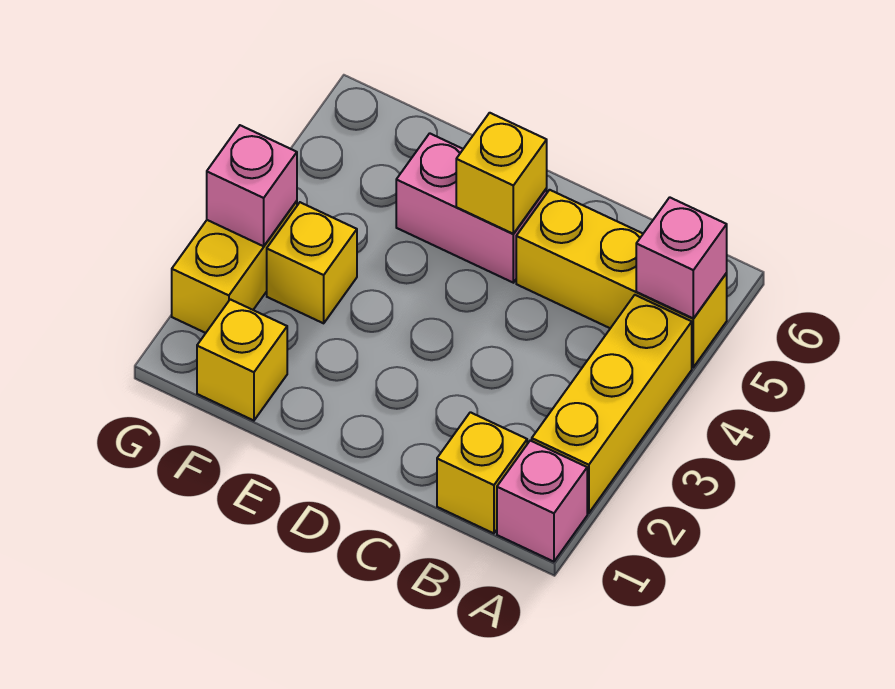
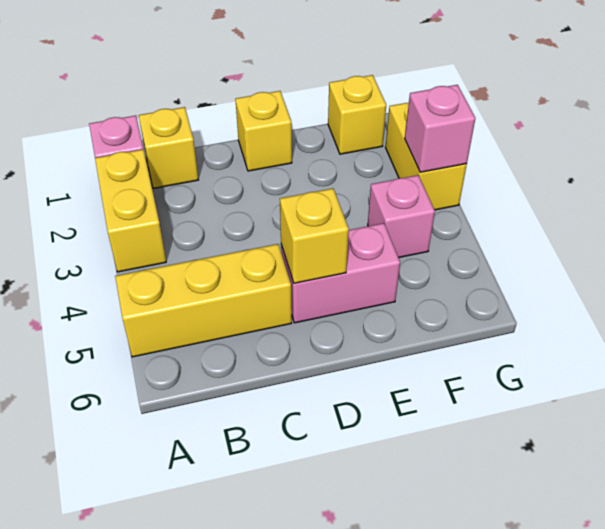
yellow 1x3 brick [532,295,692,513] -> yellow 1x2 brick [95,149,166,272]
pink 1x1 brick [636,197,727,318] -> pink 1x1 brick moved to [368,175,435,258]
yellow 1x1 brick [267,202,357,323] -> yellow 1x1 brick moved to [235,91,292,171]

